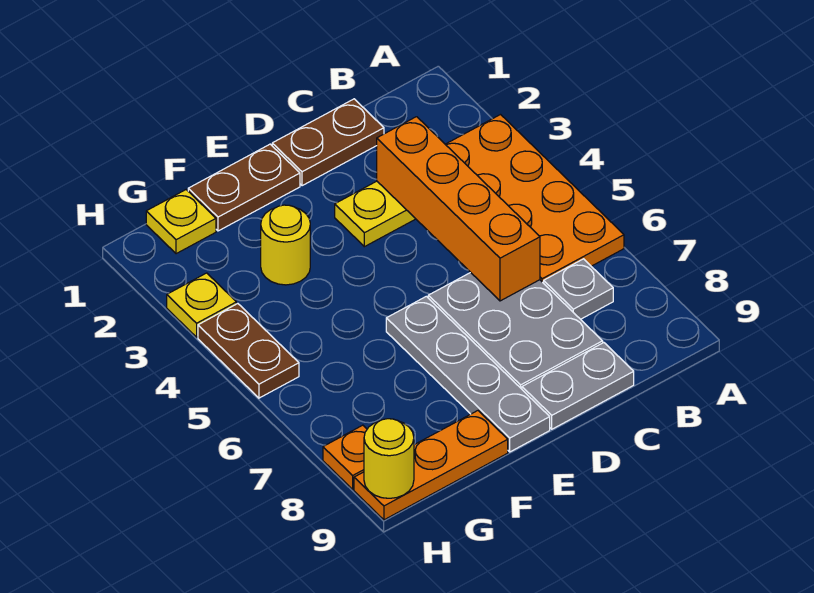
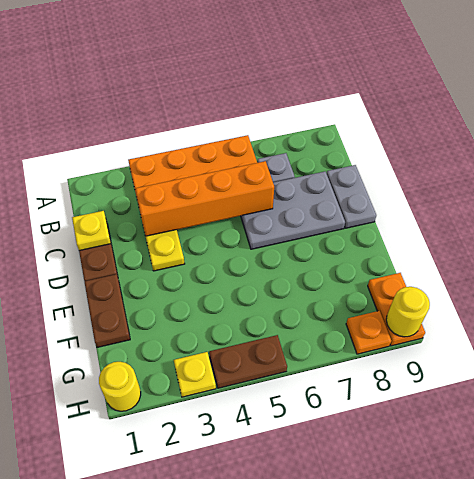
grey 1x4 plate [386,296,550,452] -> none
yellow 1x1 round brick [261,205,310,285] -> yellow 1x1 round brick moved to [99,362,141,411]
orange 1x3 plate [354,411,508,520] -> orange 1x2 plate [368,273,425,346]
yellow 1x1 plate [146,190,216,254] -> yellow 1x1 plate moved to [72,211,111,251]

